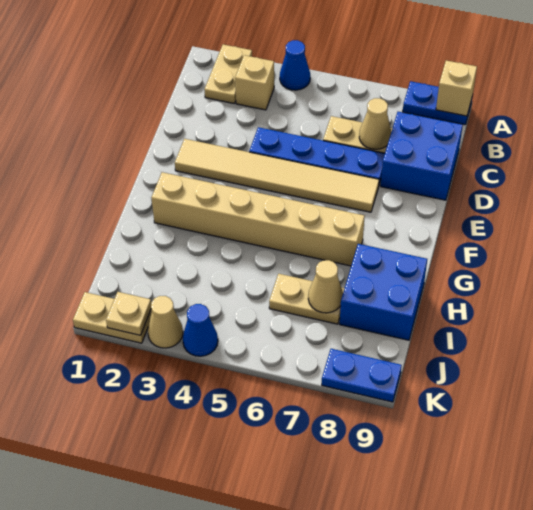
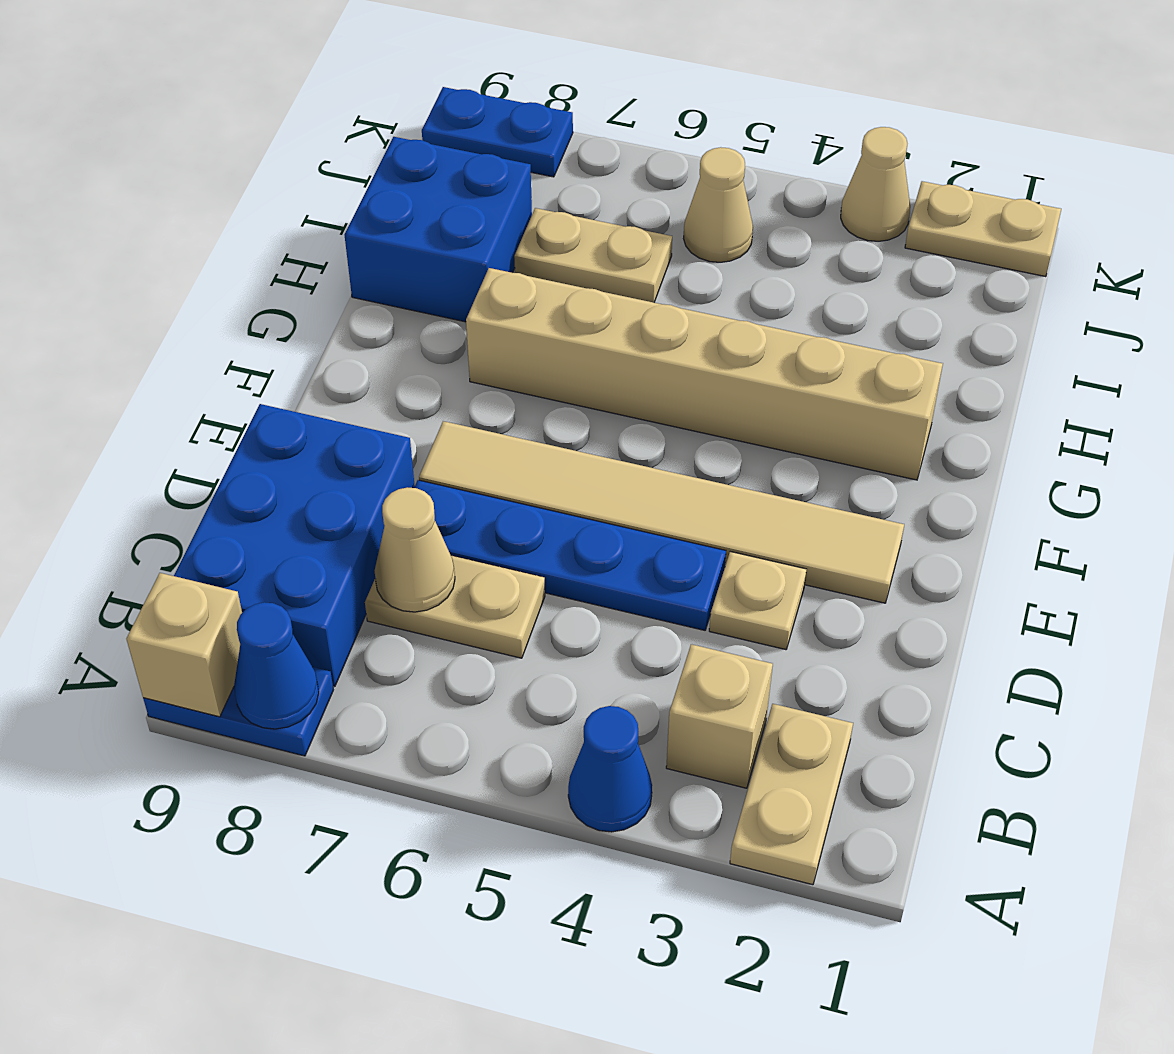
blue 2x2 brick [381,112,463,200] -> blue 2x3 brick [174,404,415,687]
tan 1x1 cone [308,260,343,313] -> tan 1x1 cone moved to [684,147,753,262]
tan 1x1 plate [106,292,151,335] -> tan 1x1 plate moved to [709,552,807,650]
blue 1x1 cone [183,304,218,356] -> blue 1x1 cone moved to [234,602,319,729]

